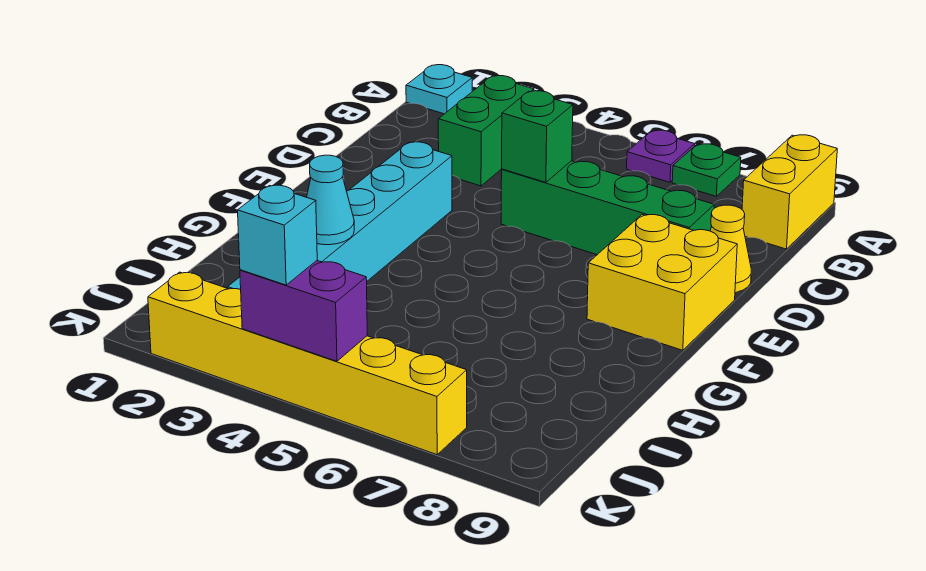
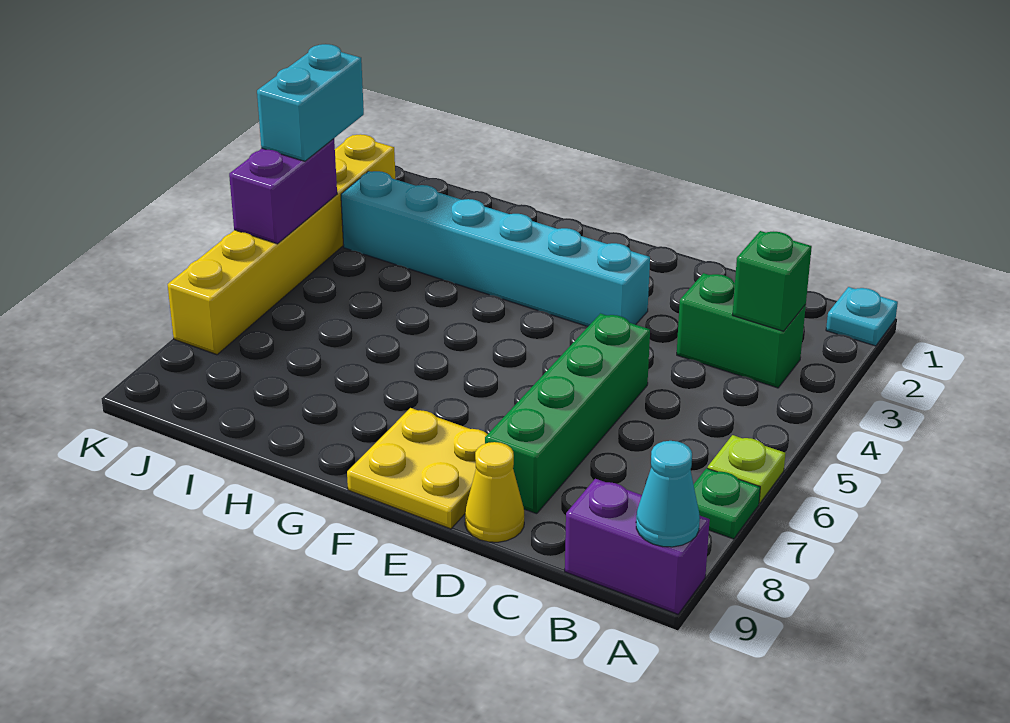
purple 1x1 plate [627,130,695,182] -> lime 1x1 plate [708,435,786,504]
yellow 1x2 brick [742,135,837,249] -> purple 1x2 brick [565,479,710,614]
green 1x1 brick [502,91,573,182] -> green 1x1 brick moved to [733,231,812,331]
yellow 2x2 brick [587,215,737,350] -> yellow 2x2 plate [347,408,488,529]
cyan 1x1 cone [307,155,354,245] -> cyan 1x1 cone moved to [636,441,700,547]
cyan 1x1 brick [238,185,317,285] -> cyan 1x2 brick [257,44,364,161]

